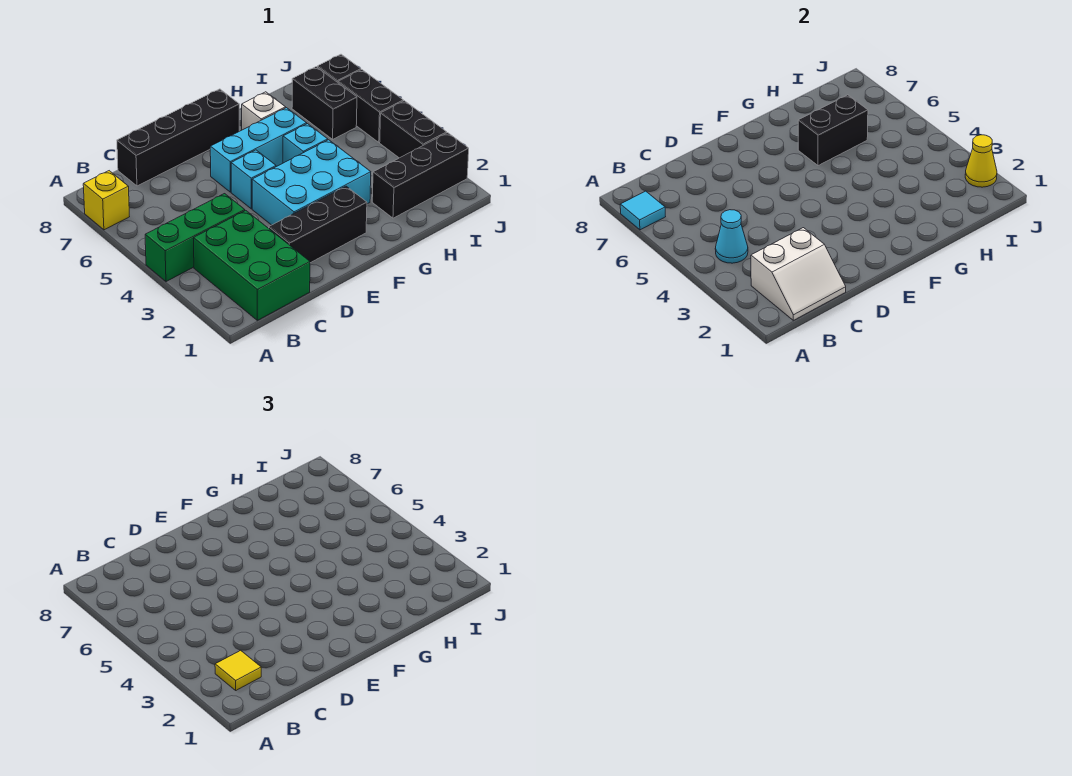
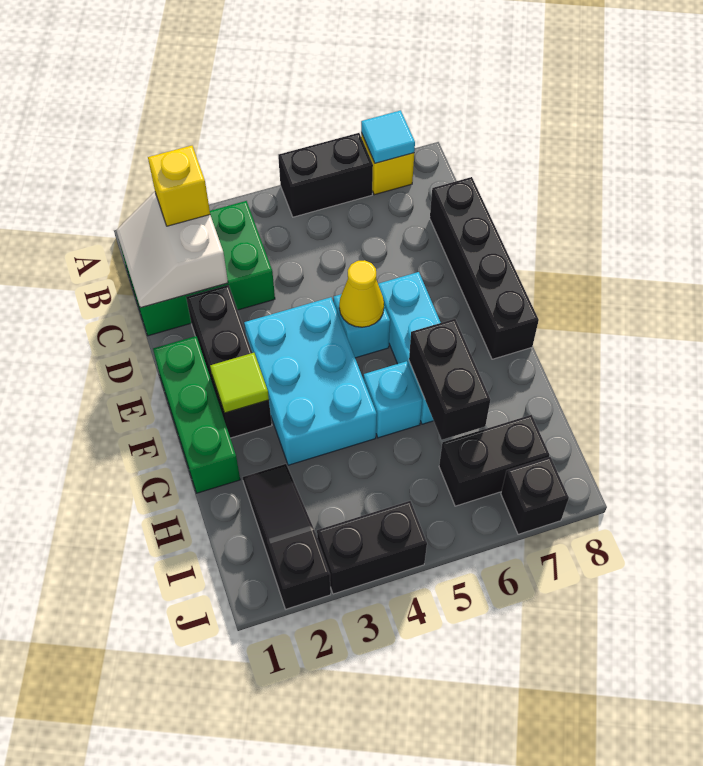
green 1x3 brick [145,194,245,282] -> green 1x3 brick moved to [153,336,240,493]
yellow 1x1 tile [215,650,261,690] -> yellow 1x1 brick [148,146,210,226]
cyan 1x1 cone [715,210,748,263] -> none
none -> lime 1x1 tile [210,353,269,413]
white 1x1 brick [242,92,286,130] -> none
black 1x3 brick [372,133,469,218] -> black 1x3 slope [243,464,331,609]
yellow 1x1 cone [965,135,997,187] -> yellow 1x1 cone moved to [339,260,384,327]
black 1x2 brick [338,70,403,142] -> black 1x2 brick moved to [278,133,373,217]

